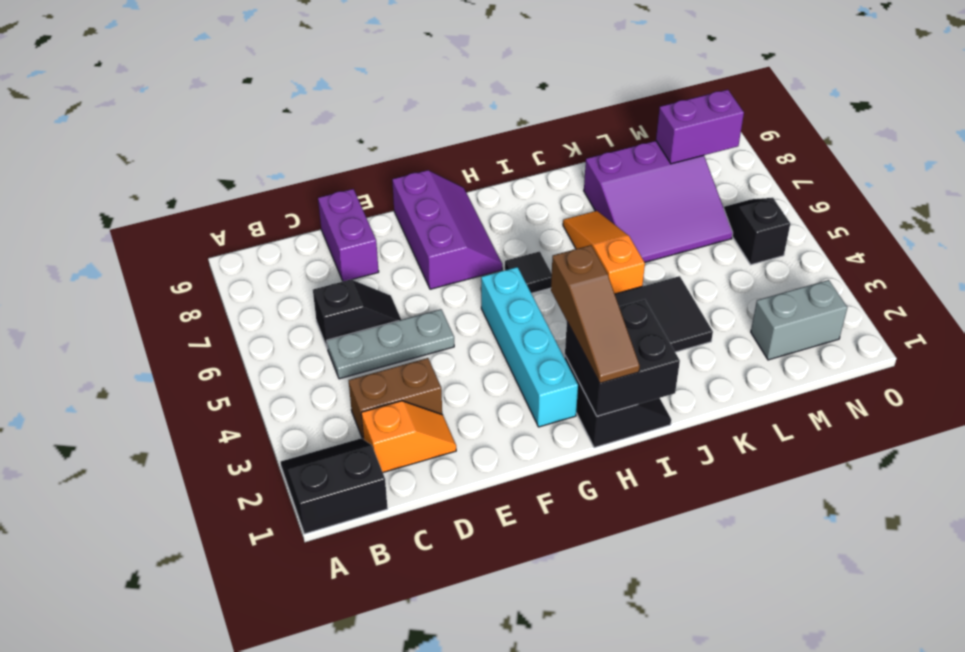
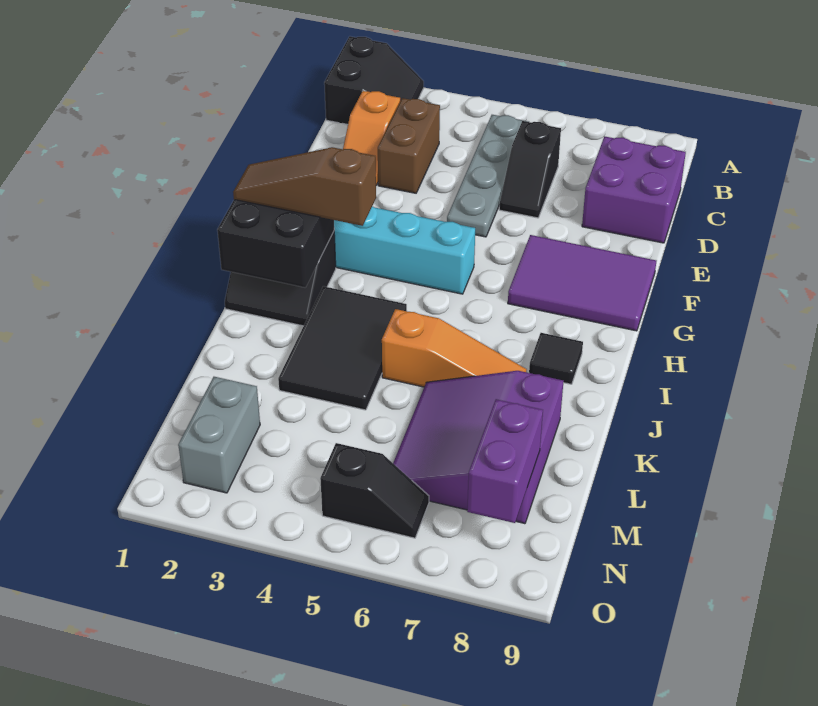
grey 1x3 plate [327,309,454,379] -> grey 1x4 plate [447,115,529,237]
purple 1x2 brick [318,189,379,281] -> purple 2x2 brick [582,136,686,243]
purple 2x3 slope [392,170,502,289] -> purple 2x3 tile [508,235,656,331]
black 1x1 tile [505,251,552,293] -> black 1x1 tile moved to [529,333,583,384]

